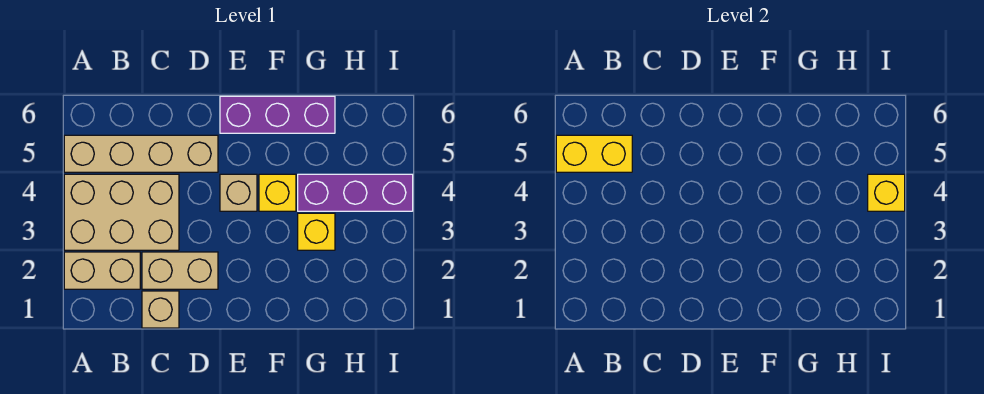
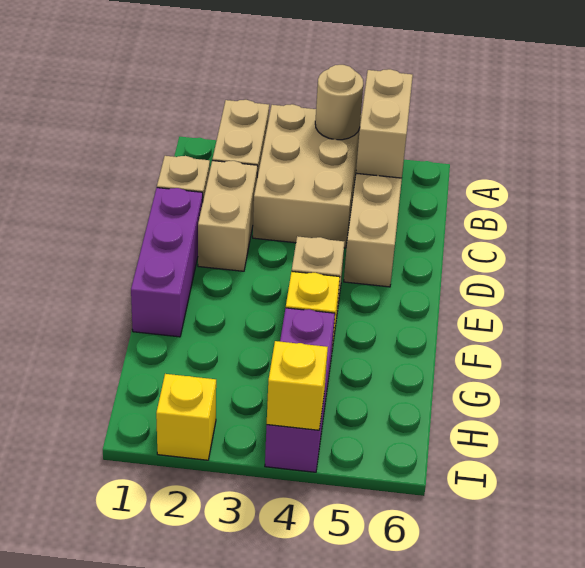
none -> tan 1x1 round brick [315,65,363,140]
yellow 1x2 brick [556,135,632,172] -> tan 1x2 brick [356,69,413,178]
purple 1x3 brick [220,96,335,133] -> purple 1x3 brick moved to [131,188,203,337]
yellow 1x1 brick [298,213,335,250] -> yellow 1x1 brick moved to [156,374,216,460]

